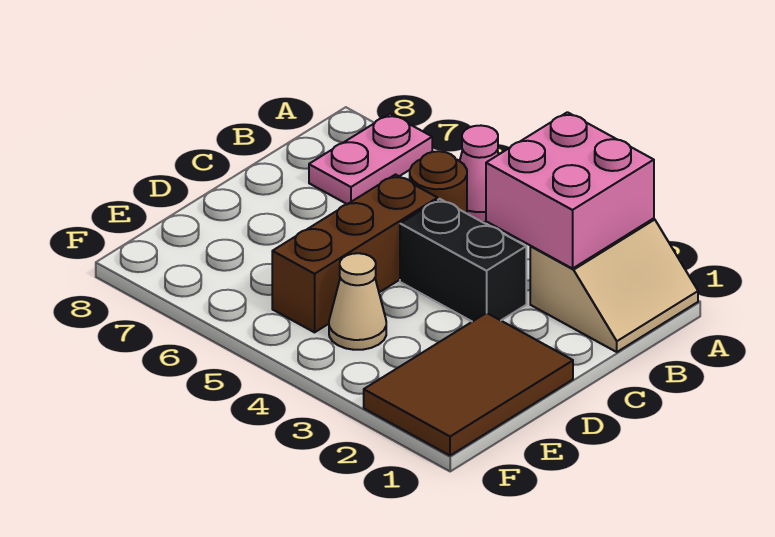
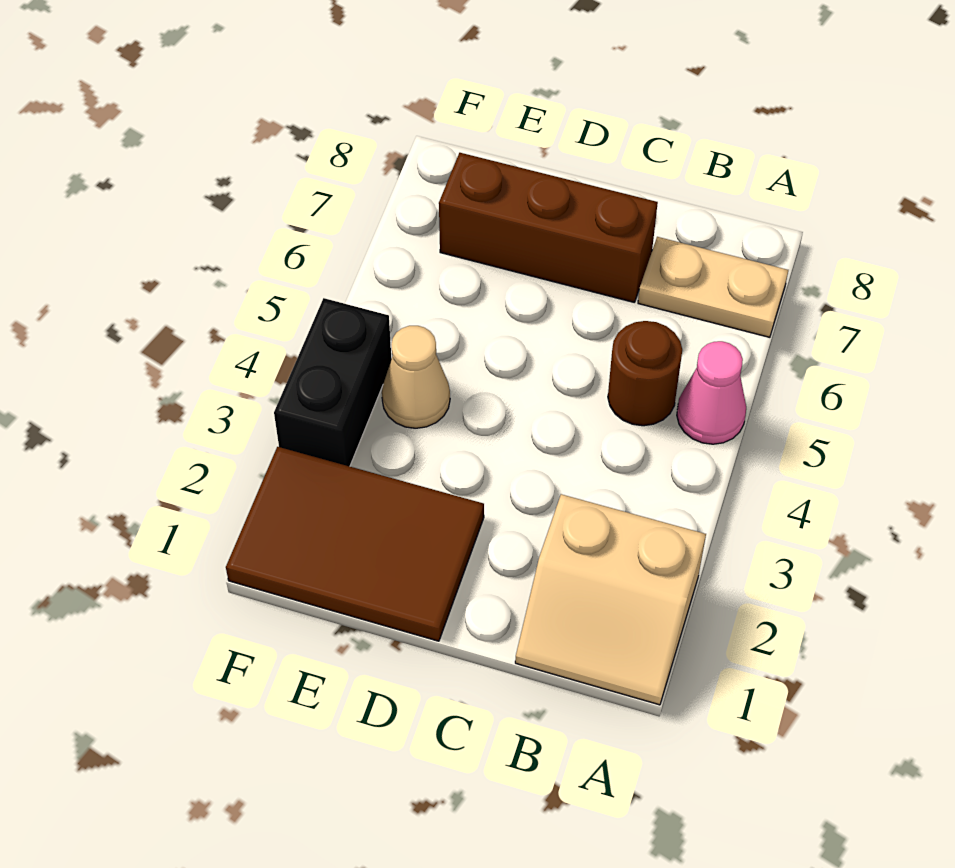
pink 2x2 brick [486,112,654,269] -> none
pink 1x2 plate [309,114,432,204] -> tan 1x2 plate [638,237,788,337]
black 1x2 brick [400,199,526,322] -> black 1x2 brick moved to [274,298,392,466]
brown 1x3 brick [272,175,438,332] -> brown 1x3 brick moved to [439,153,658,302]

